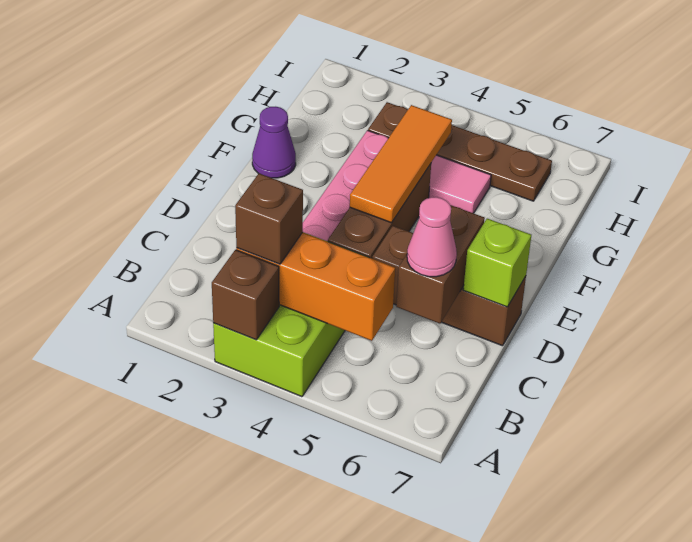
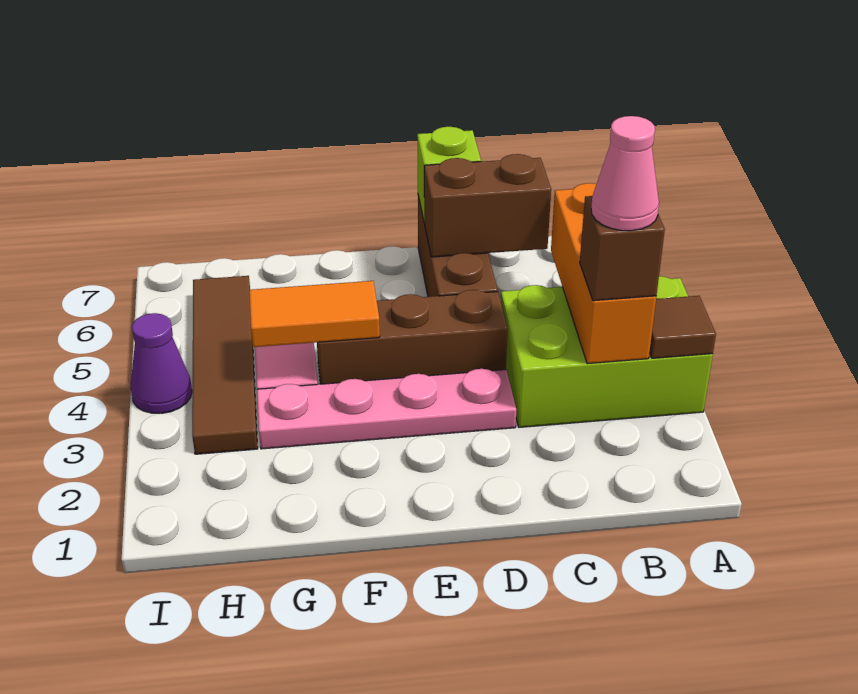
brown 1x1 brick [212,250,279,340] -> brown 1x1 tile [649,296,716,358]
pink 1x1 cone [407,197,457,277] -> pink 1x1 cone moved to [591,116,659,231]
orange 1x3 tile [350,105,452,223] -> orange 1x2 tile [249,281,380,347]
purple 1x1 cone [252,107,296,178] -> purple 1x1 cone moved to [130,313,192,414]
brown 1x4 plate [368,102,552,201] -> brown 1x4 tile [192,276,258,454]

